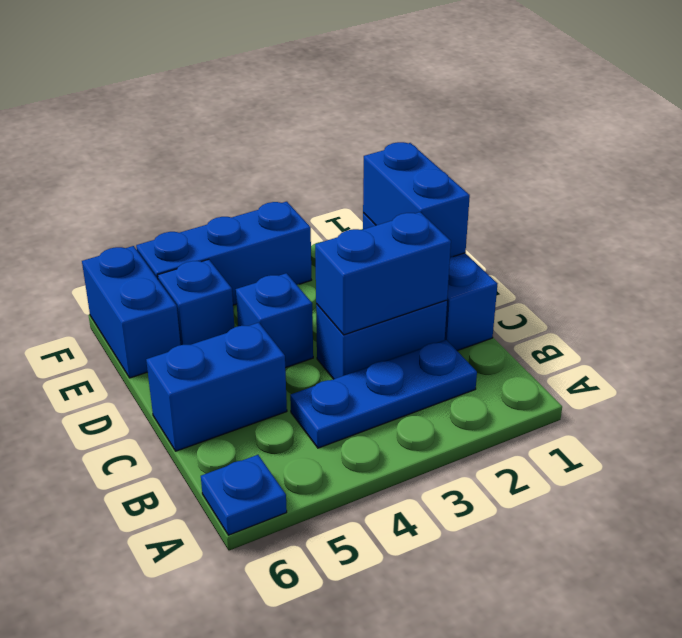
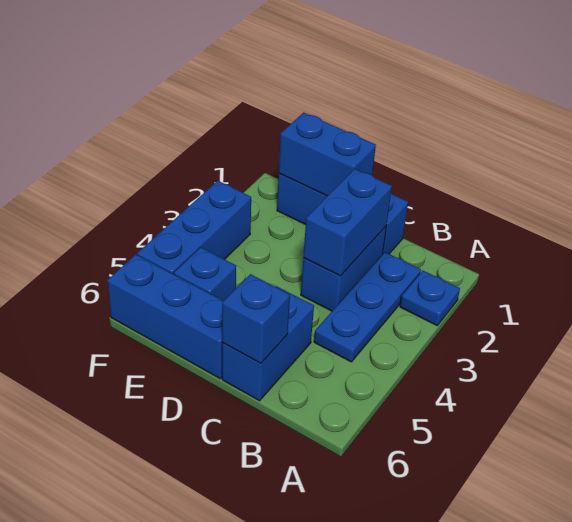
blue 1x1 plate [201,455,287,535] -> blue 1x1 plate moved to [400,271,460,325]
blue 1x1 brick [236,273,313,368] -> blue 1x1 brick moved to [222,274,290,363]
blue 1x2 brick [82,246,181,378] -> blue 1x3 brick [107,255,223,378]

